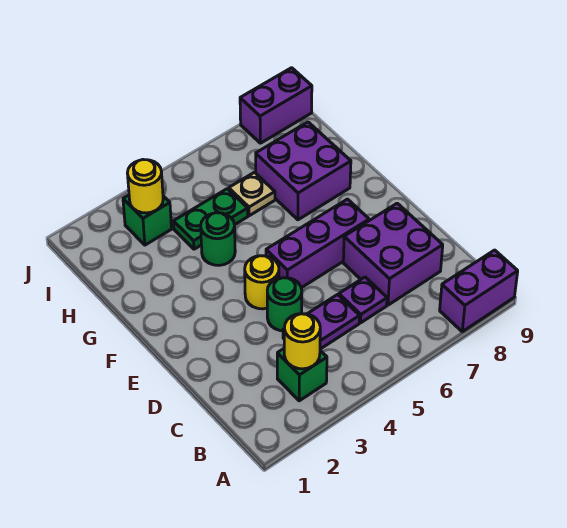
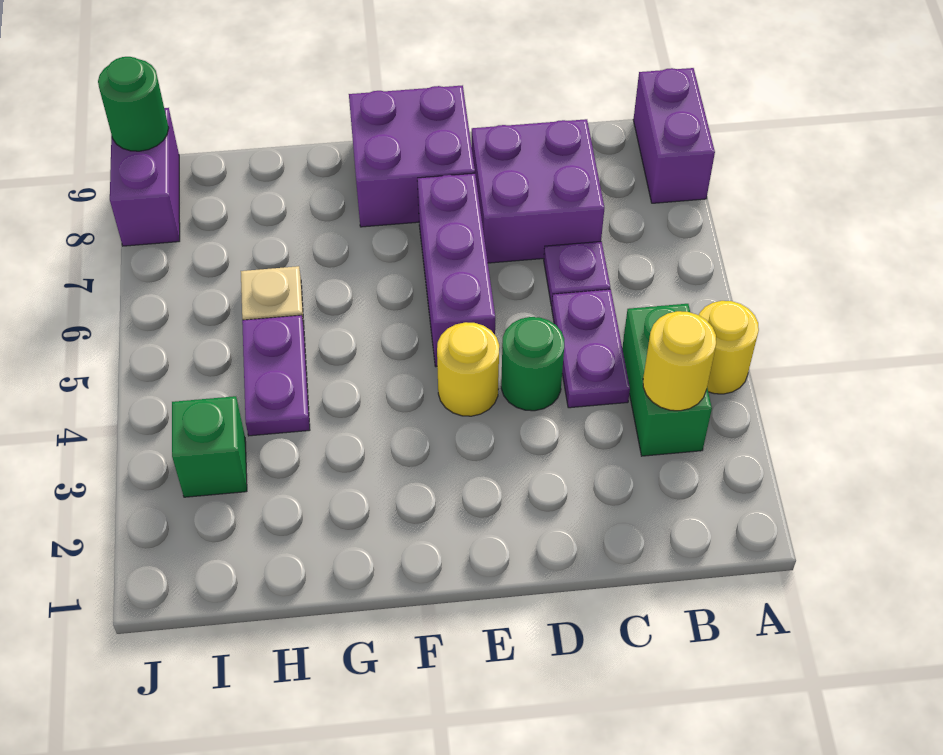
green 1x1 brick [277,349,327,401] -> green 1x2 brick [622,304,712,456]
green 1x1 round brick [201,213,235,265] -> green 1x1 round brick moved to [98,57,169,151]
purple 2x2 brick [256,122,351,220] -> purple 2x2 brick moved to [349,85,475,227]
green 1x2 plate [173,189,248,249] -> purple 1x2 plate [242,315,310,436]
yellow 1x1 round brick [127,160,163,213] -> yellow 1x1 round brick moved to [699,301,759,394]

